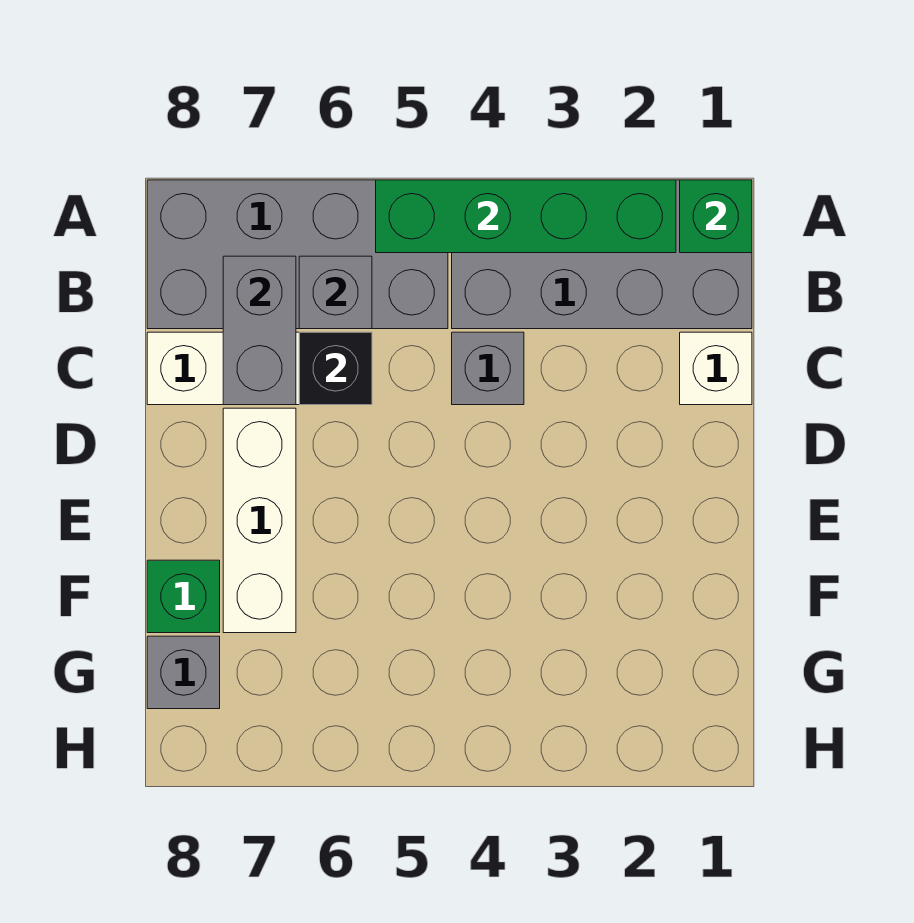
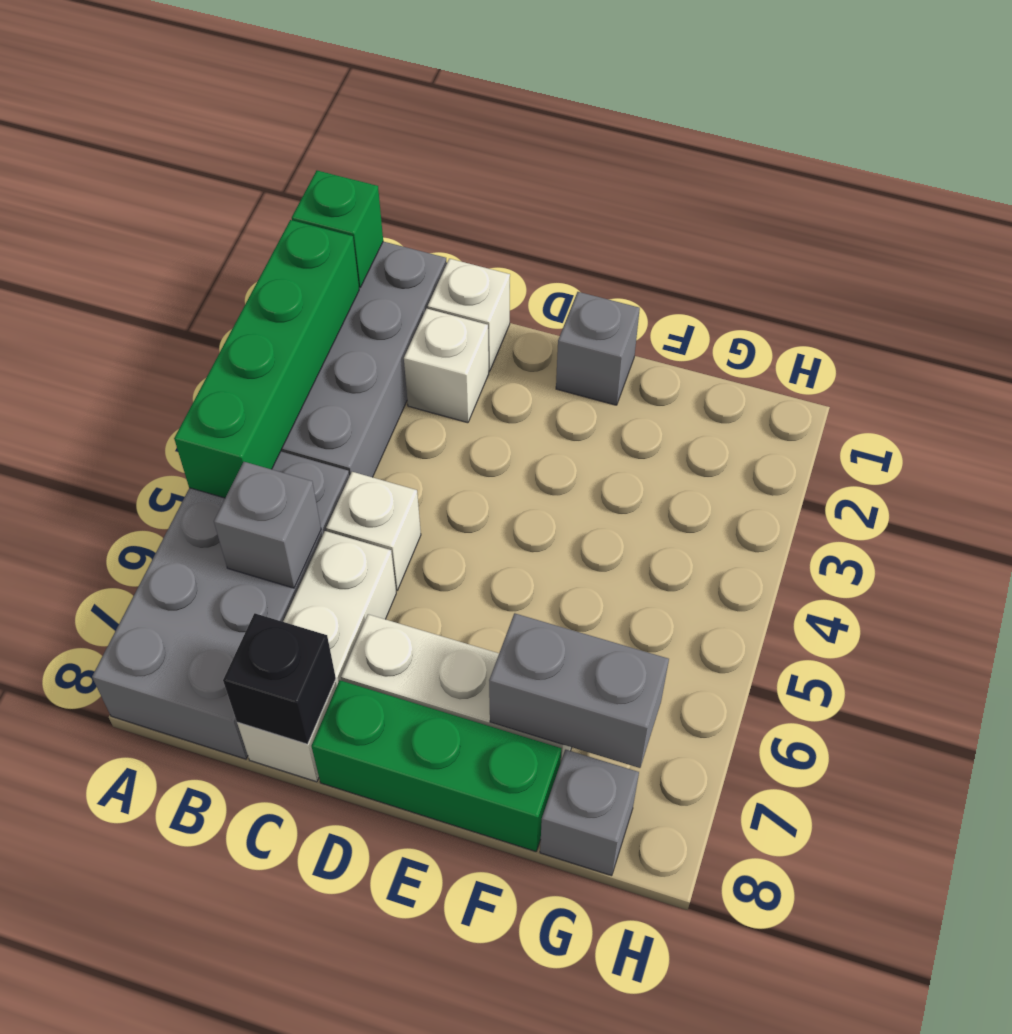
grey 1x2 brick [223,256,296,405] -> grey 1x2 brick moved to [489,613,669,768]
none -> white 1x1 brick [404,309,489,423]
grey 1x1 brick [452,332,524,405] -> grey 1x1 brick moved to [556,292,640,405]
none -> white 1x1 brick [326,472,421,590]
black 1x1 brick [299,332,372,405] -> black 1x1 brick moved to [223,613,336,744]
green 1x1 brick [147,560,220,633] -> green 1x3 brick [311,680,561,851]

